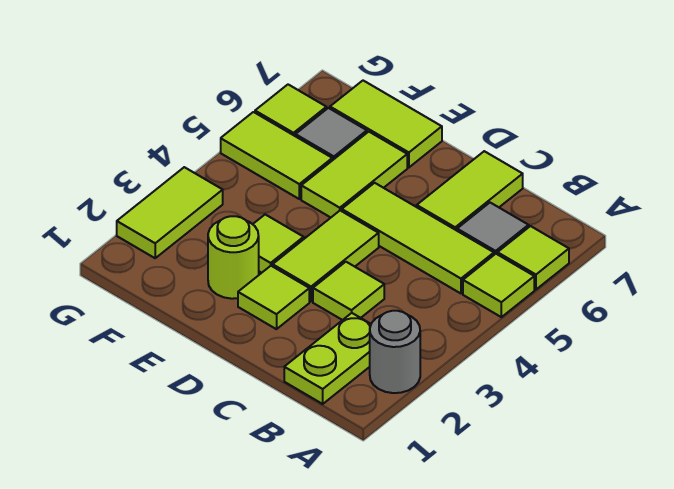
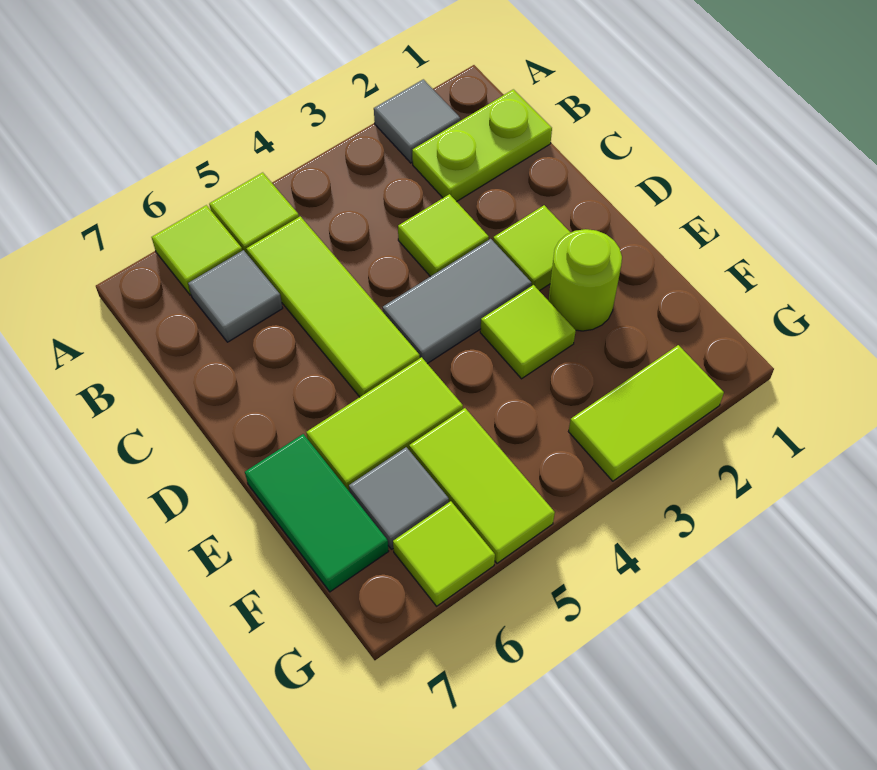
grey 1x1 round brick [370,311,420,393] -> grey 1x1 tile [374,79,460,163]
lime 1x2 tile [417,151,523,231] -> none
lime 1x2 tile [273,211,379,301] -> grey 1x2 tile [383,239,531,364]
lime 1x2 tile [330,81,442,167] -> green 1x2 tile [245,434,389,592]

